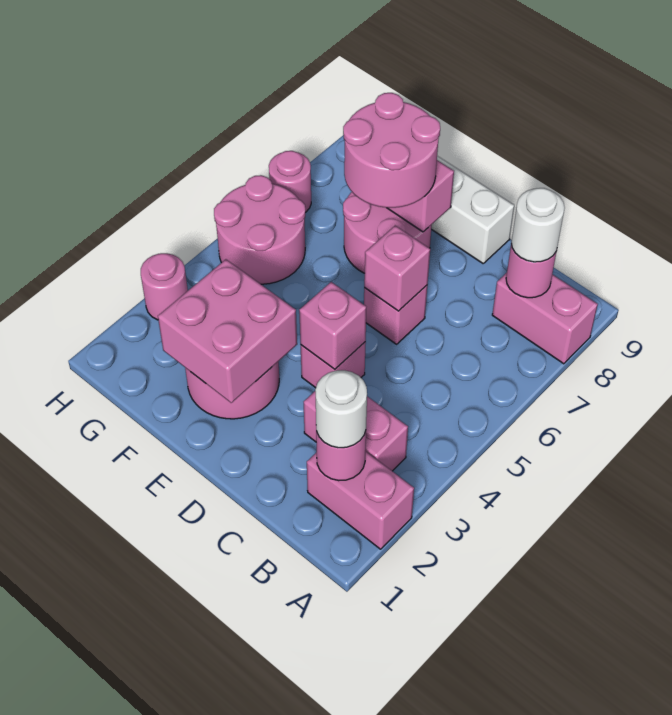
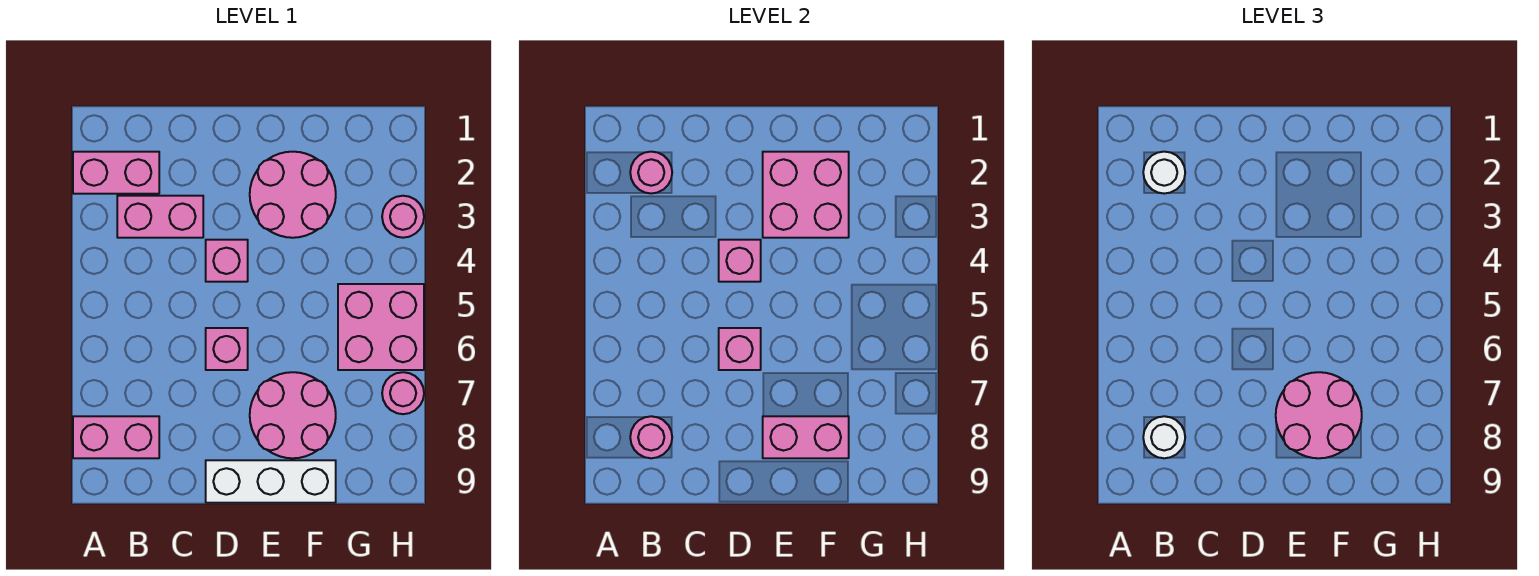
pink 2x2 round brick [214,175,305,284] -> pink 2x2 brick [338,284,424,370]

